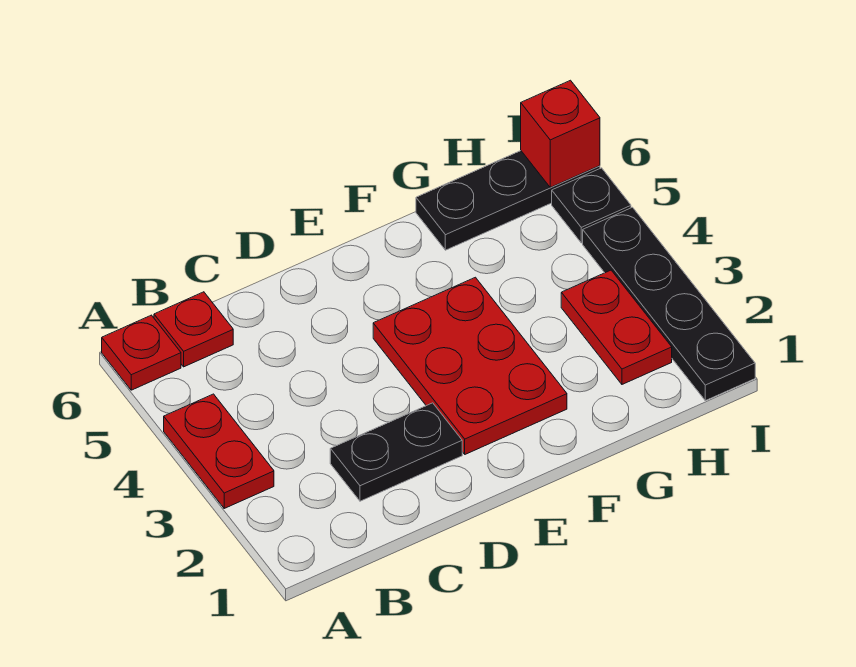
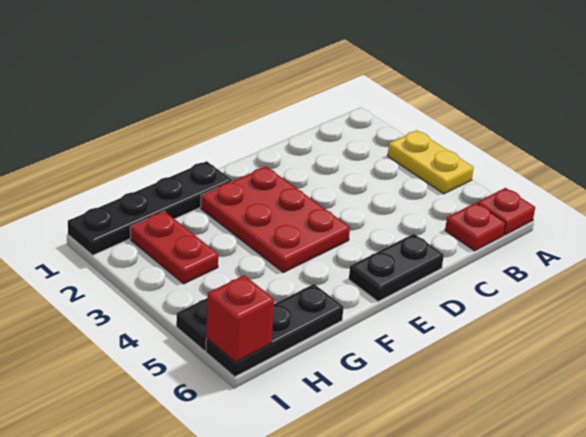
red 1x2 plate [164,394,274,508] -> yellow 1x2 plate [388,131,474,194]
black 1x2 plate [330,403,462,501] -> black 1x2 plate moved to [349,234,444,302]
black 1x4 plate [583,207,755,401] -> black 1x4 plate turned to [68,161,232,255]

